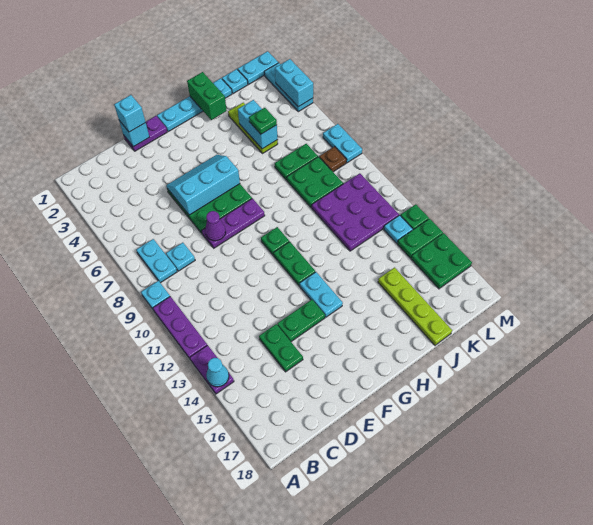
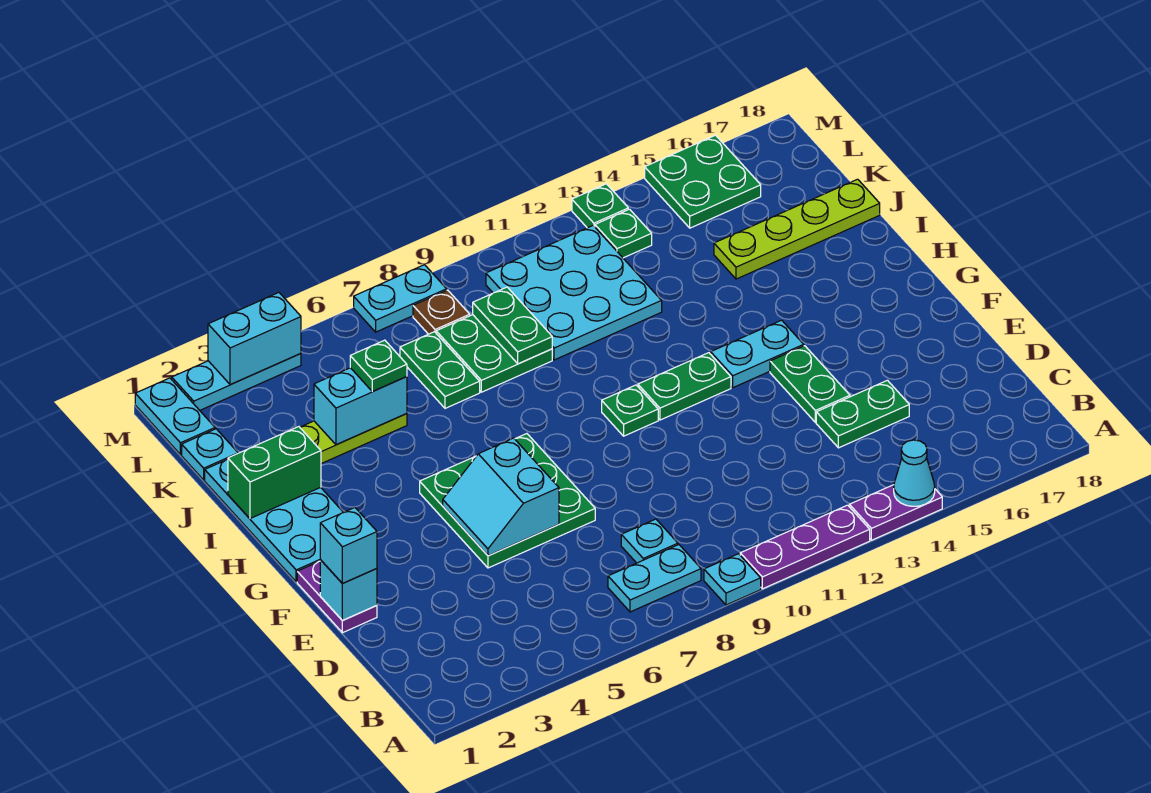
cyan 2x3 slope [166,155,240,215] -> cyan 2x2 slope [443,438,559,556]
purple 1x3 plate [202,199,265,248] -> none
purple 1x1 cone [205,211,226,241] -> none
cyan 1x4 plate [157,78,232,132] -> cyan 2x4 plate [205,459,343,582]
purple 3x3 plate [311,173,399,251] -> cyan 3x3 plate [486,226,662,360]
cyan 1x1 plate [384,215,413,243] -> green 1x1 plate [595,209,652,258]
green 1x2 plate [397,219,443,258] -> green 1x2 plate moved to [473,287,552,364]

